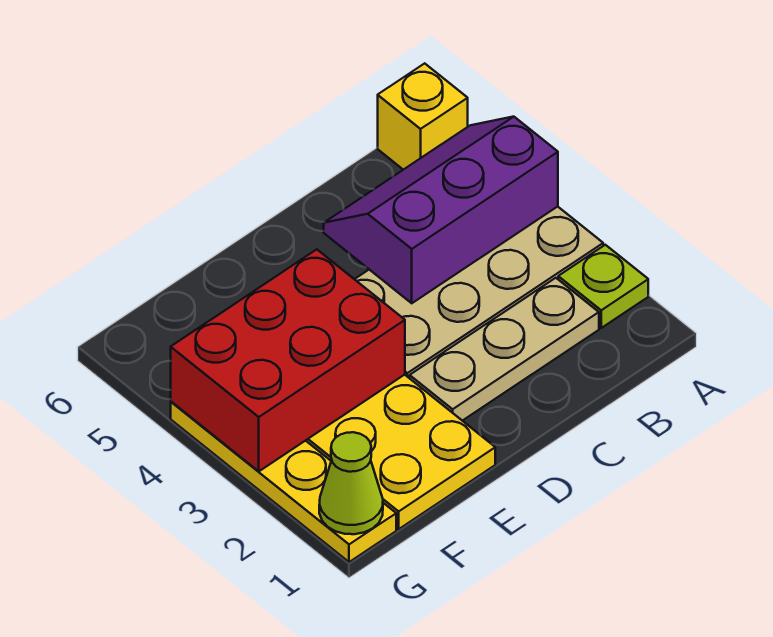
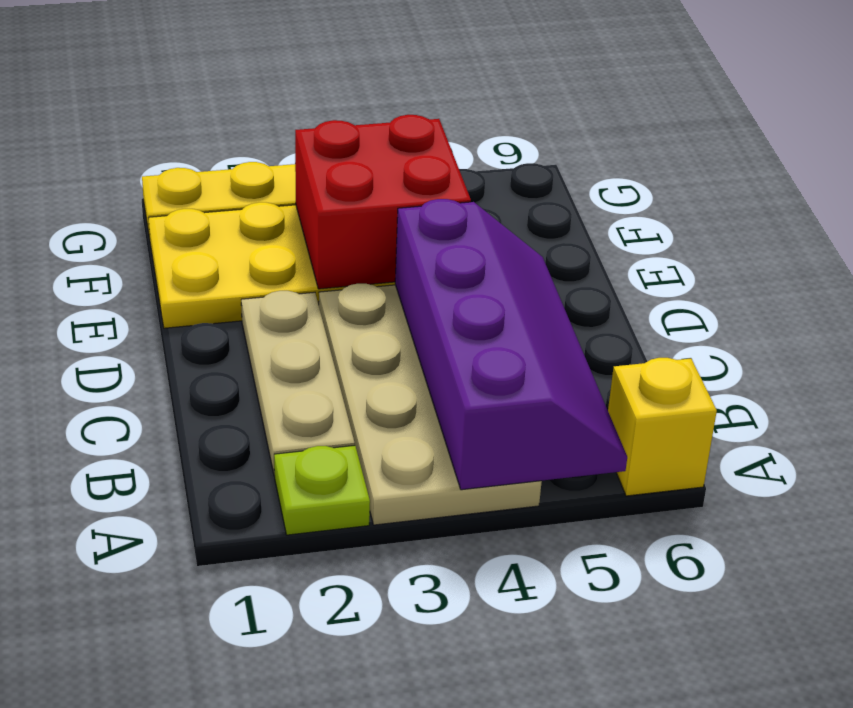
purple 2x3 slope [324,117,558,303] -> purple 2x4 slope [395,199,627,490]
red 2x3 brick [171,249,405,471] -> red 2x2 brick [295,115,471,289]
lime 1x1 cone [319,432,383,534] -> none

